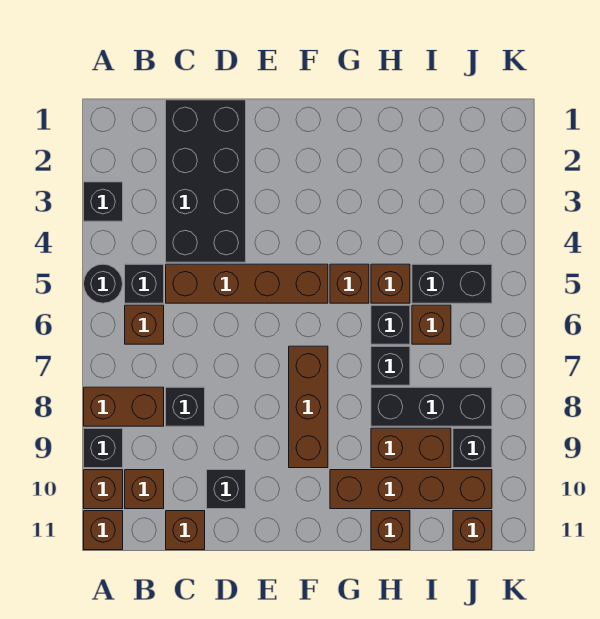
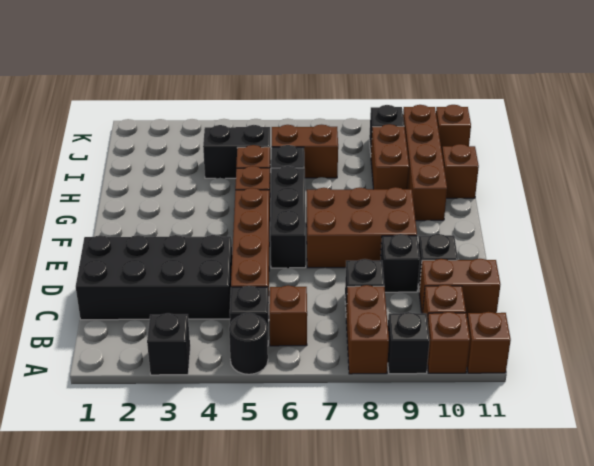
brown 1x1 brick [166,511,205,550] -> brown 1x2 brick [419,259,500,317]
brown 1x3 brick [289,346,328,468] -> brown 2x3 brick [306,187,417,268]
black 1x1 brick [371,346,410,385] -> black 1x1 brick moved to [380,234,420,292]
black 1x3 brick [371,387,492,426] -> black 1x3 brick moved to [270,166,306,268]
black 1x2 brick [412,264,492,303] -> black 1x2 brick turned to [203,125,271,178]
brown 1x1 brick [412,305,451,344] -> brown 1x2 brick [272,125,338,178]

